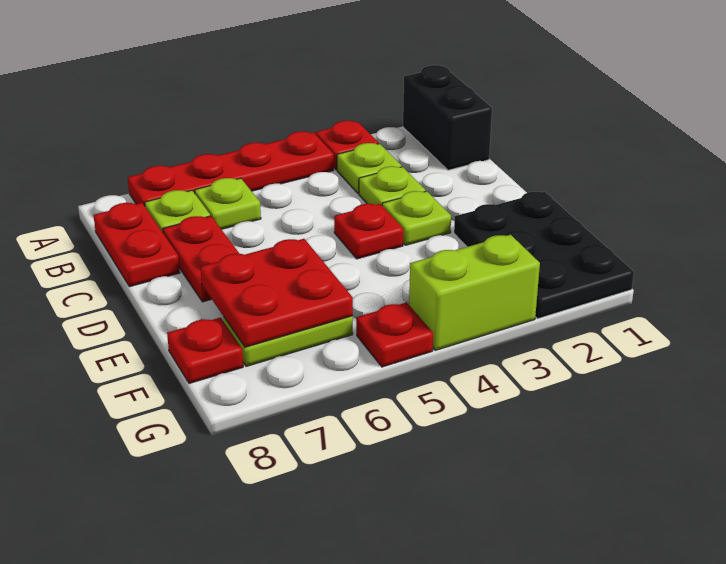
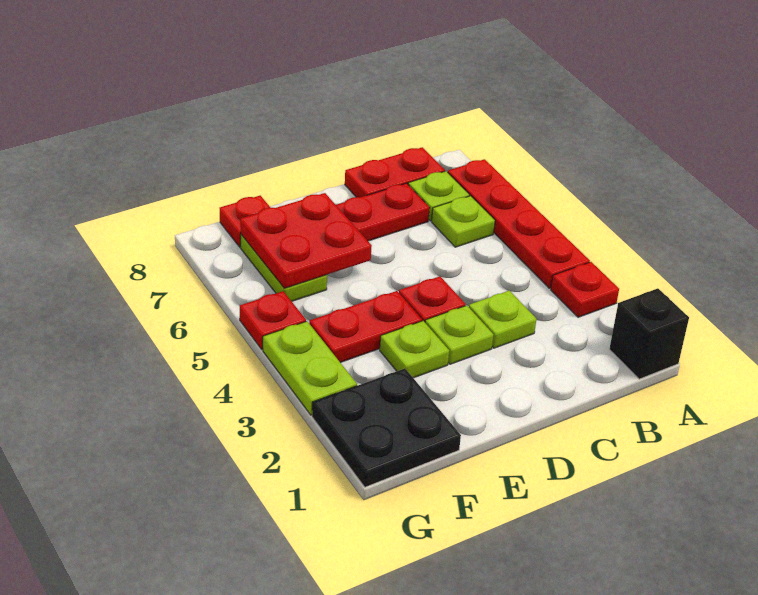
black 1x2 brick [403,65,492,170] -> black 1x1 brick [609,288,689,379]
lime 1x1 plate [337,143,402,194] -> lime 1x1 plate moved to [380,321,449,378]
black 2x3 plate [454,192,634,319] -> black 2x2 plate [312,369,461,487]
none -> red 1x2 plate [309,291,422,363]
lime 1x2 brick [409,235,540,350] -> lime 1x2 plate [263,321,357,415]

